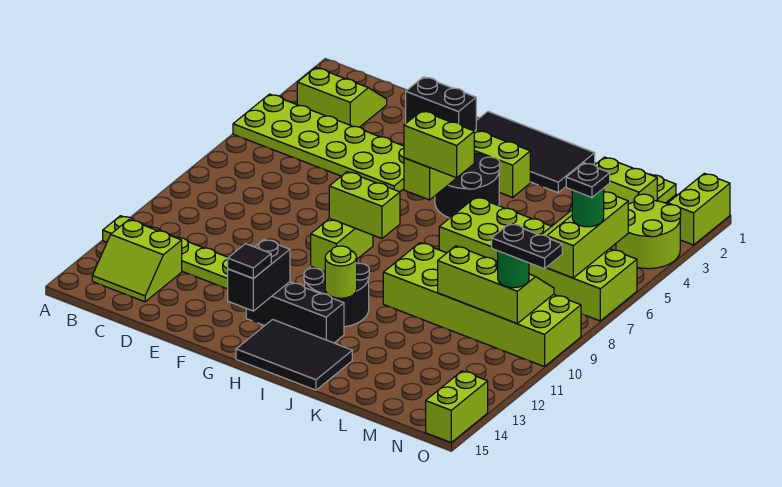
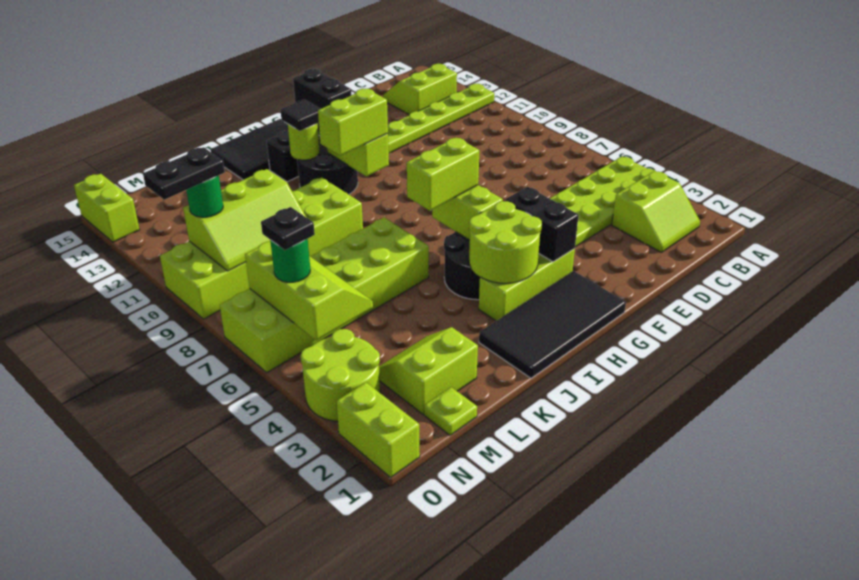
black 1x2 brick [406,77,476,131] -> black 1x2 brick turned to [505,187,579,262]
black 1x1 tile [228,244,271,279] -> black 1x1 tile moved to [280,99,320,131]
none -> lime 2x2 round brick [469,201,542,283]

